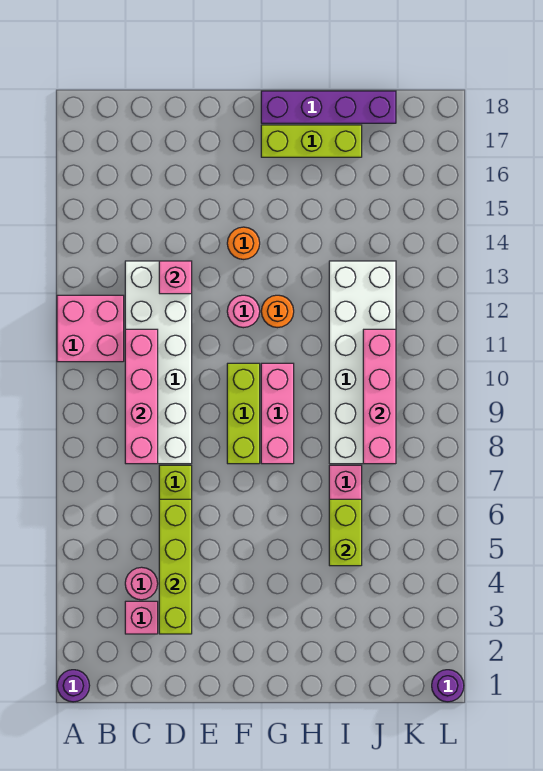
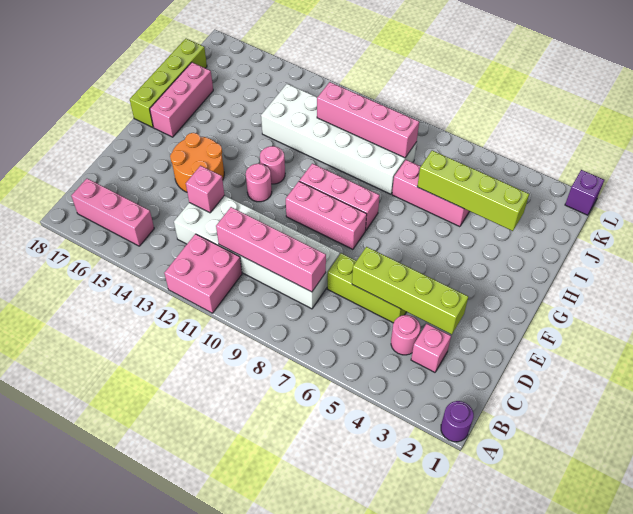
none -> pink 1x3 brick [71,179,154,246]
lime 1x3 brick [227,363,260,464] -> pink 1x3 brick [286,182,367,249]
orange 1x1 round brick [227,227,260,259] -> orange 2x2 round brick [170,133,224,192]
orange 1x1 round brick [261,295,294,328] -> pink 1x1 round brick [260,146,285,184]
lime 1x3 brick [261,125,362,157] -> pink 1x3 brick [150,62,213,137]
purple 1x4 brick [261,91,396,123] -> lime 1x4 brick [130,39,207,127]
lime 1x2 brick [329,499,362,566] -> lime 1x4 brick [417,150,529,231]
purple 1x1 round brick [432,670,464,702] -> purple 1x1 brick [565,170,604,215]

